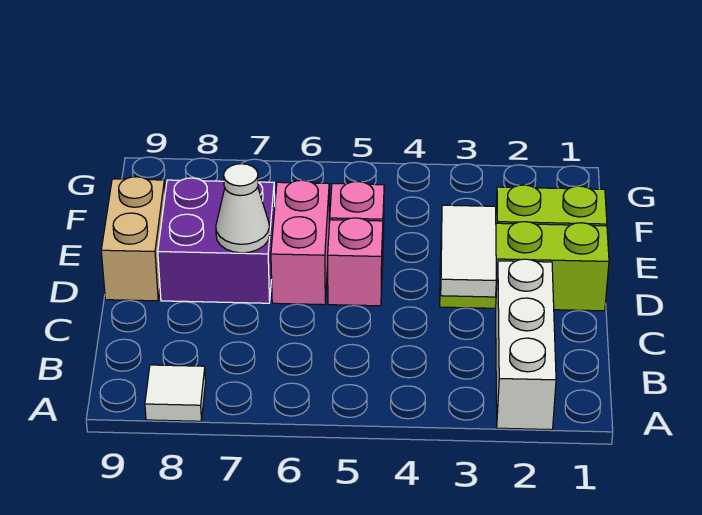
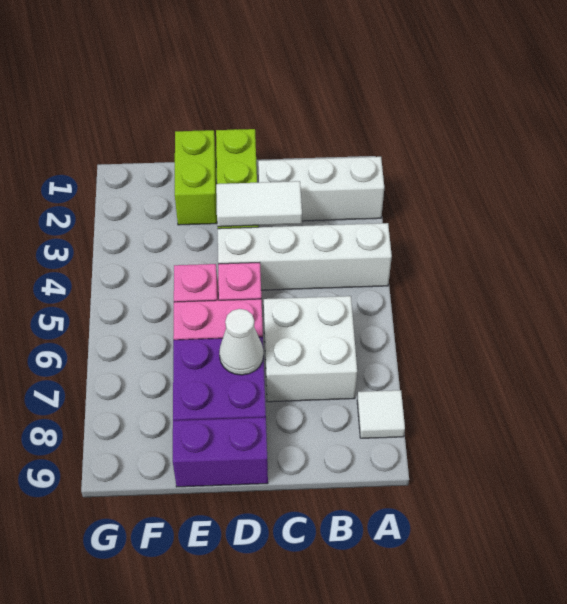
none -> white 1x4 brick [218,223,392,290]
none -> white 2x2 brick [264,296,357,402]
tan 1x2 brick [101,177,165,301] -> purple 1x2 brick [173,417,268,487]

